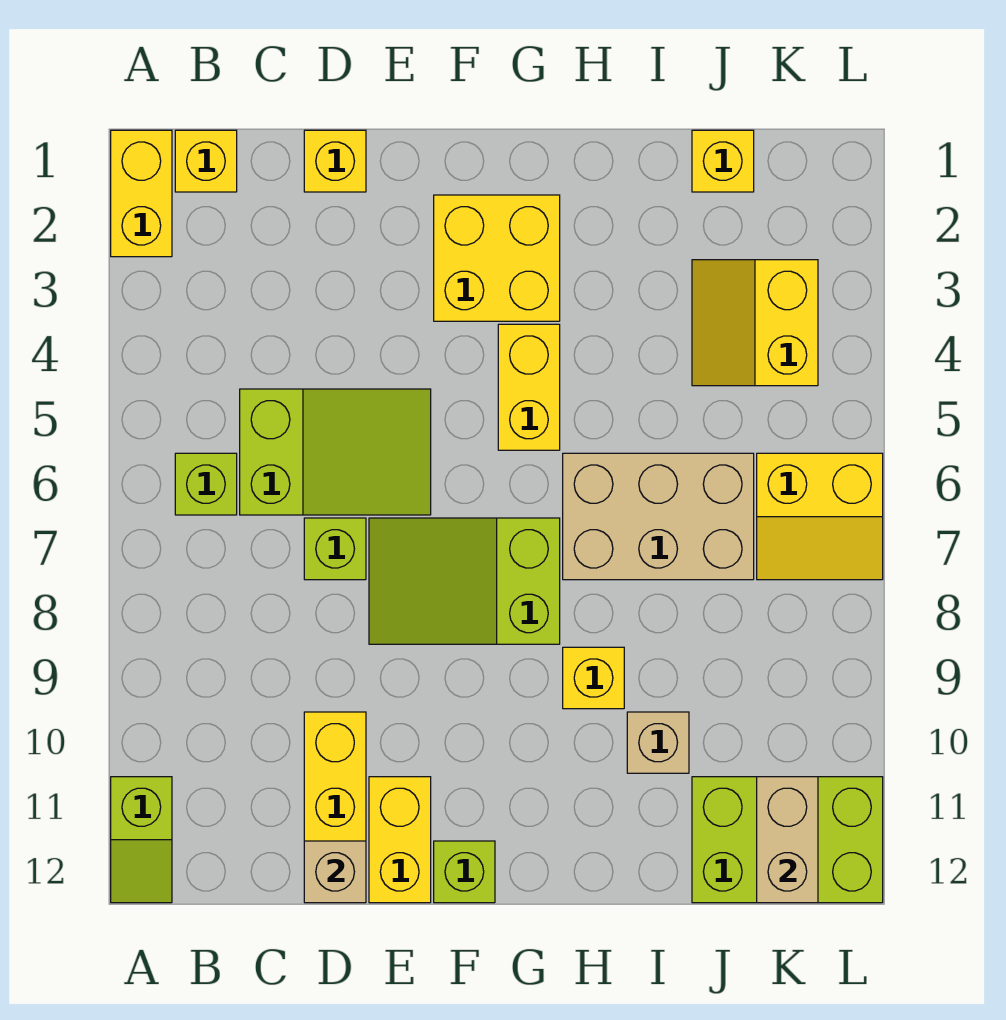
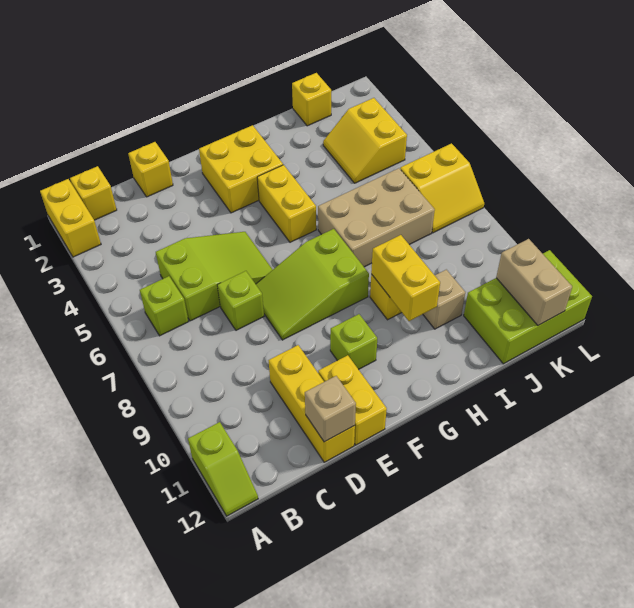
lime 1x1 brick [434,841,495,903] -> lime 1x1 brick moved to [330,314,377,369]
none -> yellow 1x2 brick [371,235,440,321]

